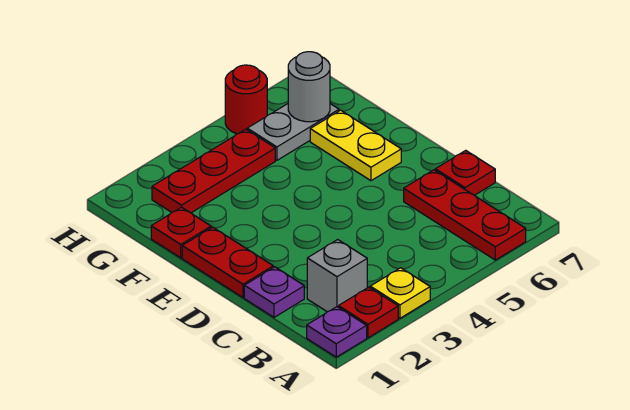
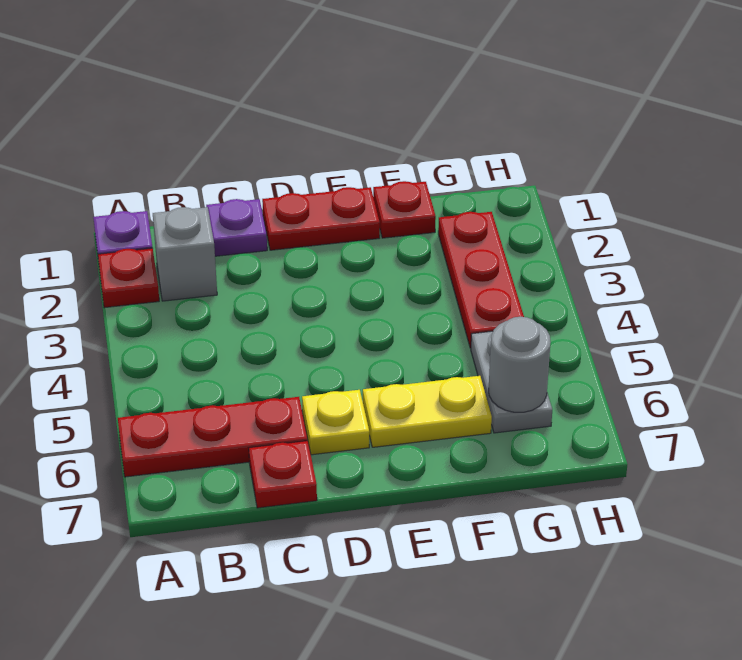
yellow 1x1 plate [370,268,430,318] -> yellow 1x1 plate moved to [302,390,369,455]
red 1x1 round brick [225,65,267,134] -> none

